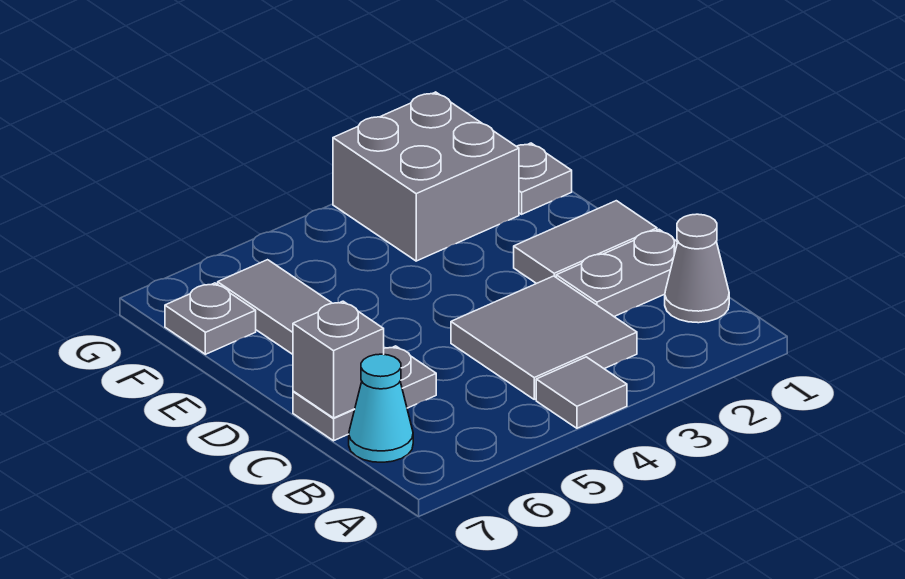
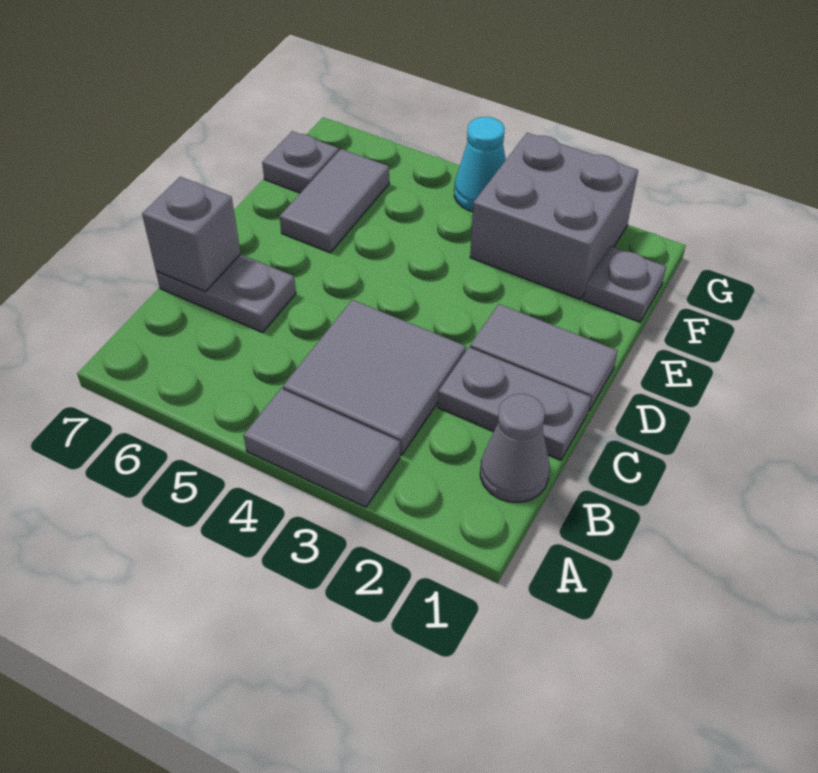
grey 1x1 tile [536,357,627,428] -> grey 1x2 tile [243,389,400,507]
cyan 1x1 cone [349,354,413,462] -> cyan 1x1 cone moved to [454,117,506,212]

